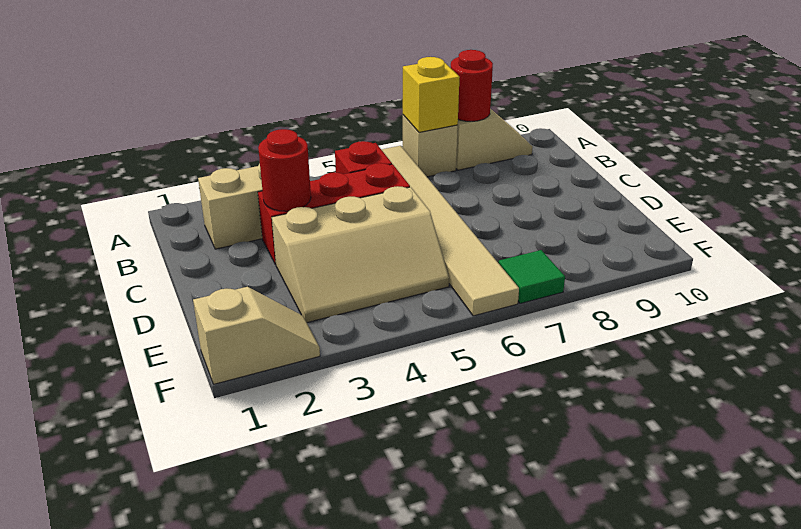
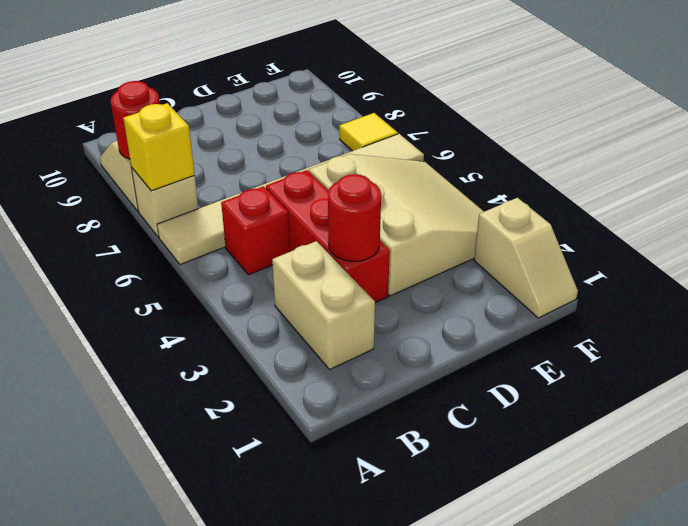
tan 2x3 slope [272,186,449,323] -> tan 3x3 slope [309,154,484,296]
tan 1x2 slope [193,287,320,384] -> tan 1x2 slope turned to [474,198,578,318]
green 1x1 tile [499,250,565,303] -> yellow 1x1 tile [339,113,398,151]

